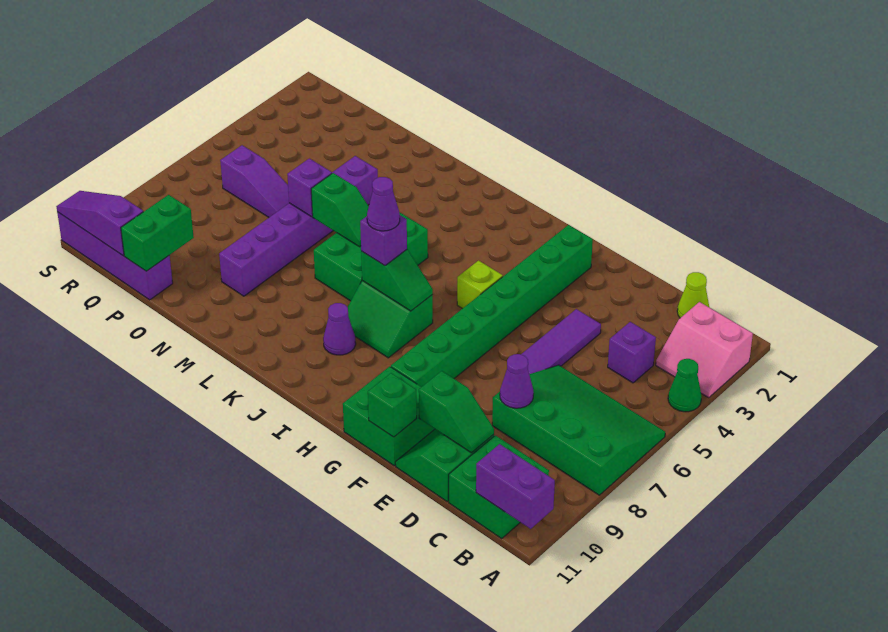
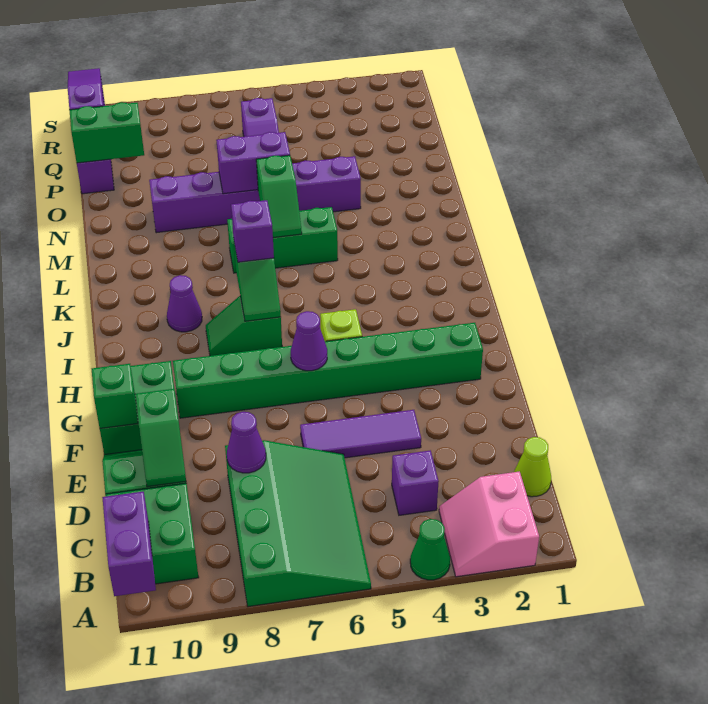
green 2x2 slope [348,281,433,358] -> green 1x2 slope [206,296,282,356]
purple 1x1 cone [367,177,400,231] -> purple 1x1 cone moved to [291,311,327,371]
green 2x3 brick [314,212,428,301] -> green 1x3 brick [227,207,338,273]
purple 1x1 brick [287,158,332,217] -> purple 1x2 brick [216,132,290,194]

